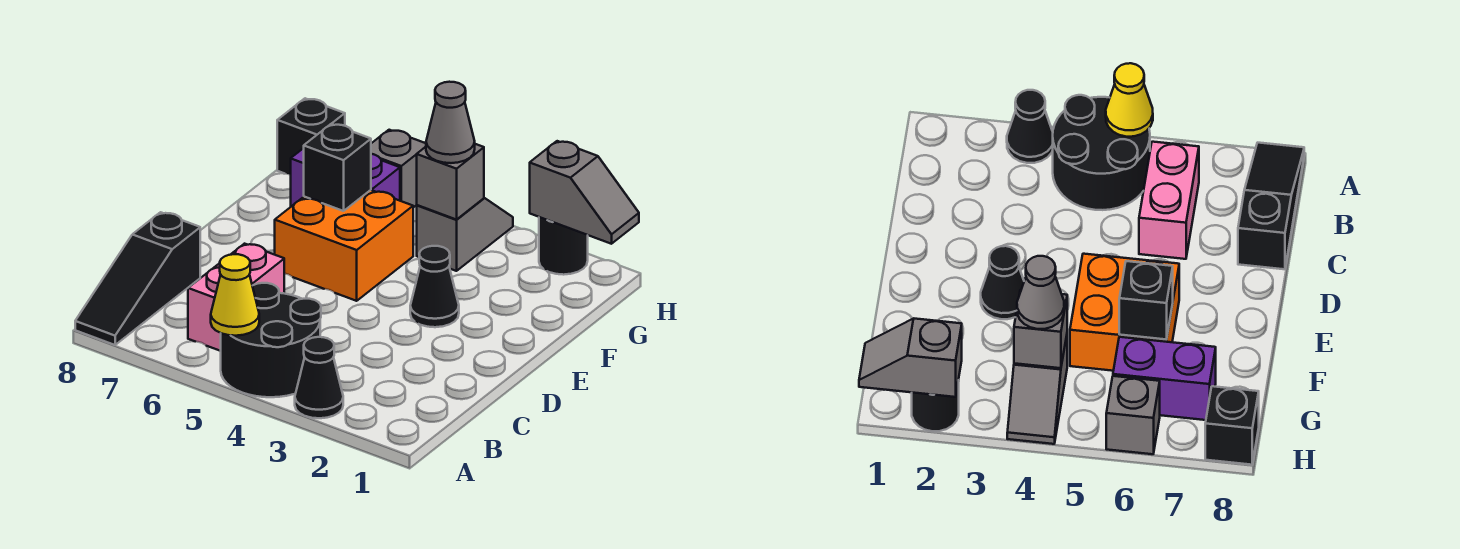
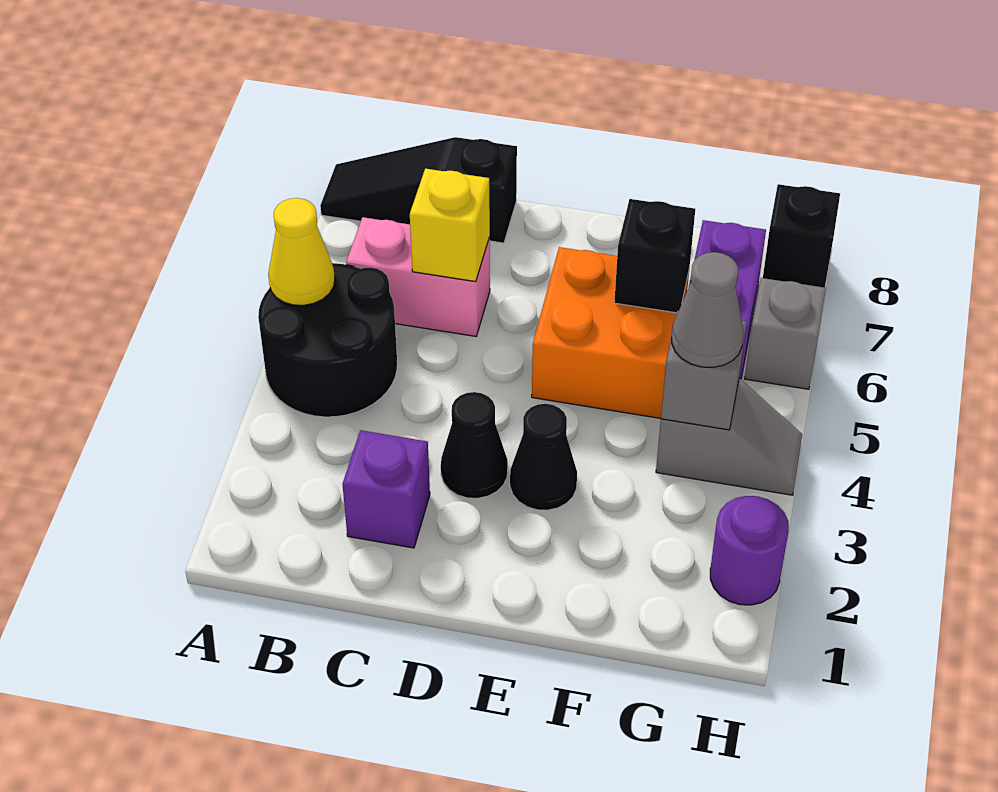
black 1x1 cone [295,337,343,418] -> black 1x1 cone moved to [441,392,508,498]
none -> purple 1x1 brick [342,430,430,548]
none -> yellow 1x1 brick [410,169,490,282]
grey 1x2 slope [530,141,639,244] -> none
black 1x1 round brick [539,217,588,275] -> purple 1x1 round brick [710,496,789,605]

